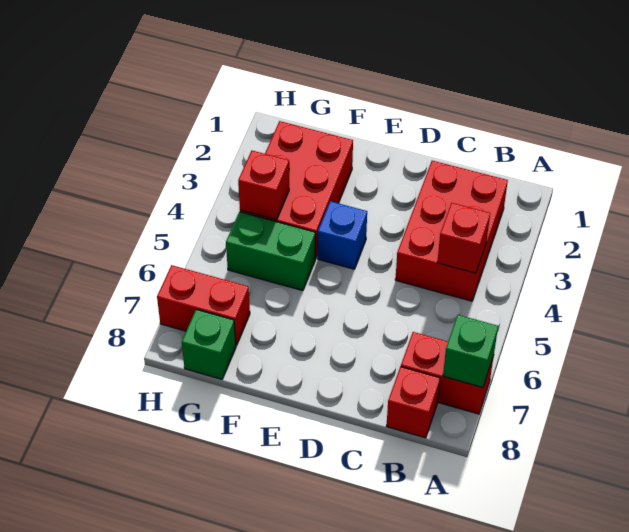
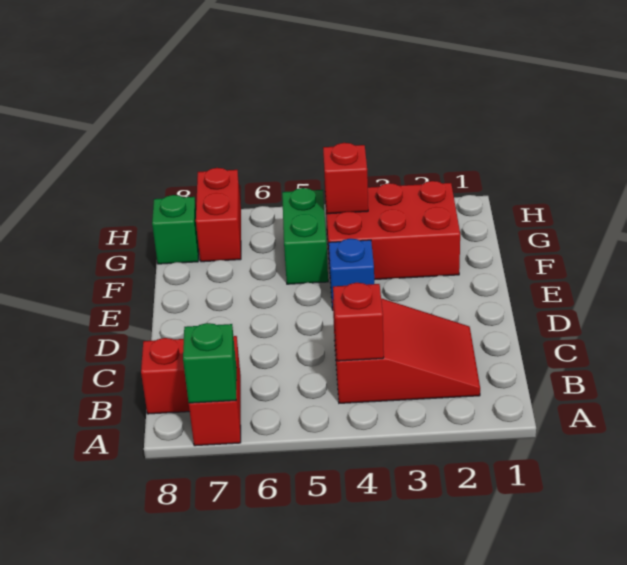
red 2x3 brick [395,161,508,301] -> red 2x3 slope [333,298,480,403]

